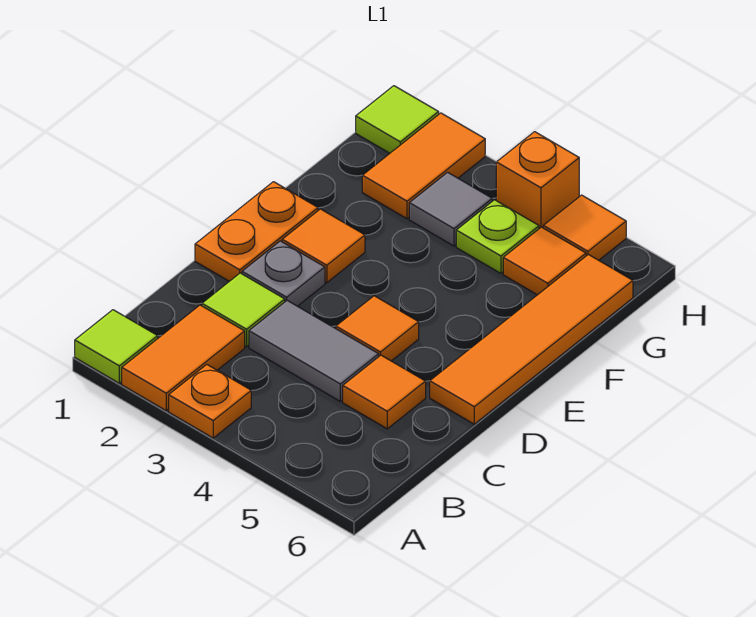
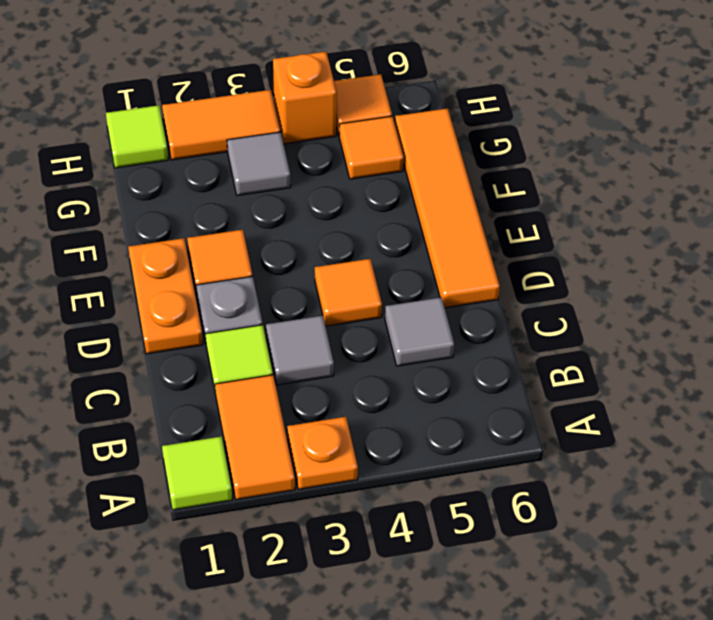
grey 1x2 tile [249,301,379,401] -> grey 1x1 tile [266,316,334,385]
orange 1x1 tile [343,355,426,429] -> grey 1x1 tile [385,297,454,366]
orange 1x2 tile [362,113,485,219] -> orange 1x2 tile turned to [162,90,280,160]
lime 1x1 plate [456,200,539,273] -> none

